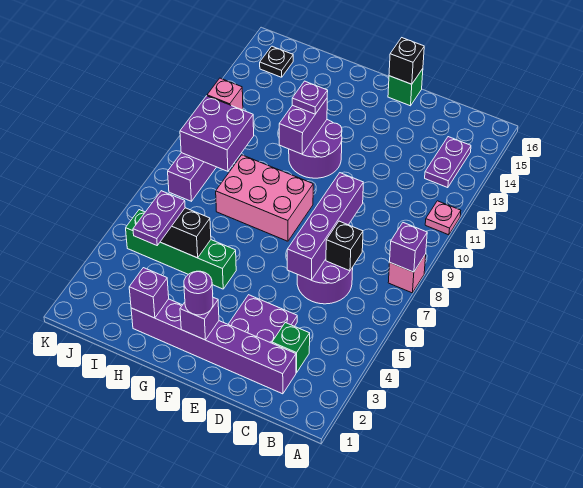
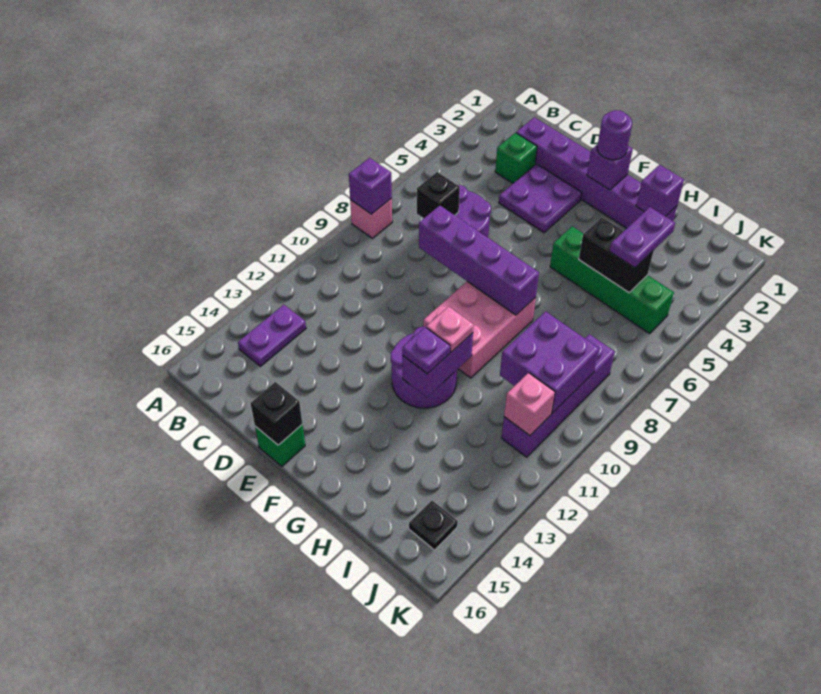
pink 1x1 plate [425,201,461,235] -> pink 1x1 plate moved to [426,306,474,352]
purple 1x4 brick [287,173,363,280] -> purple 1x4 brick turned to [419,205,539,315]
pink 2x3 brick [216,155,313,241] -> pink 2x3 brick turned to [423,281,536,378]

